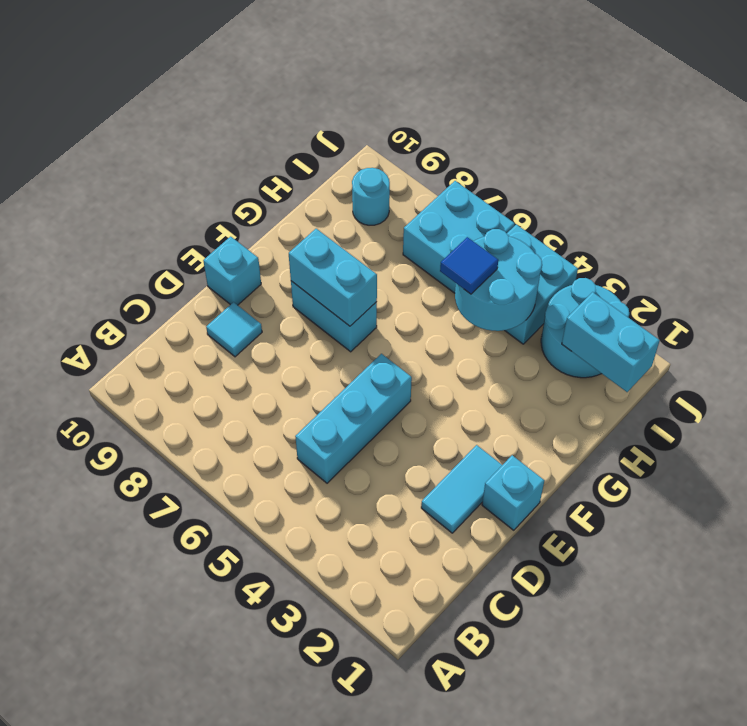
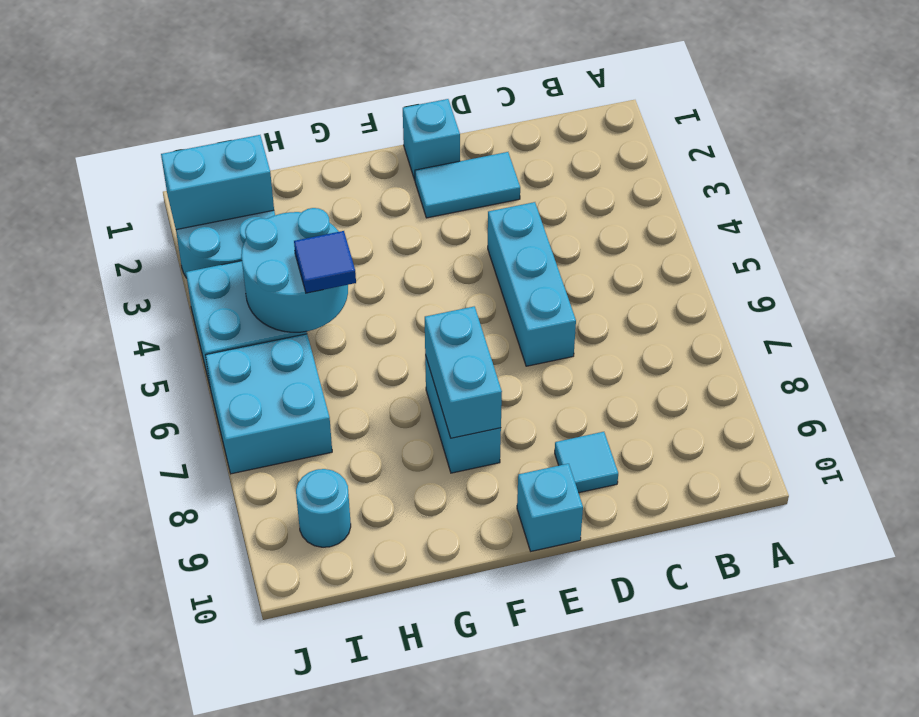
cyan 1x3 brick [295,354,412,483] -> cyan 1x3 brick turned to [488,202,576,366]
cyan 1x2 brick [562,292,660,392] -> cyan 1x2 brick turned to [161,135,274,230]

